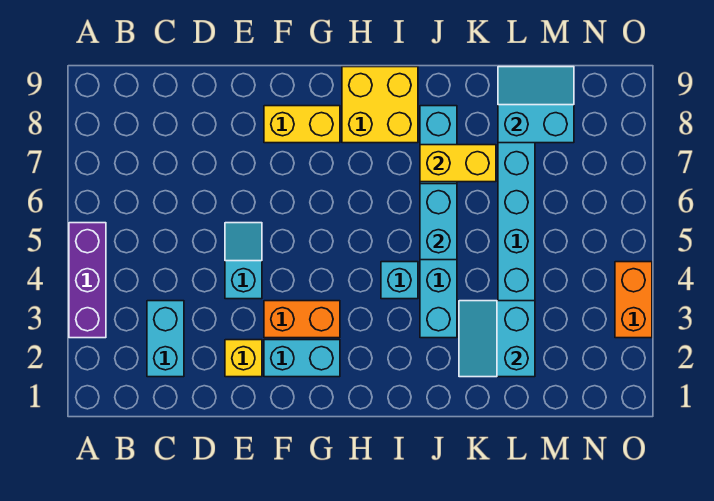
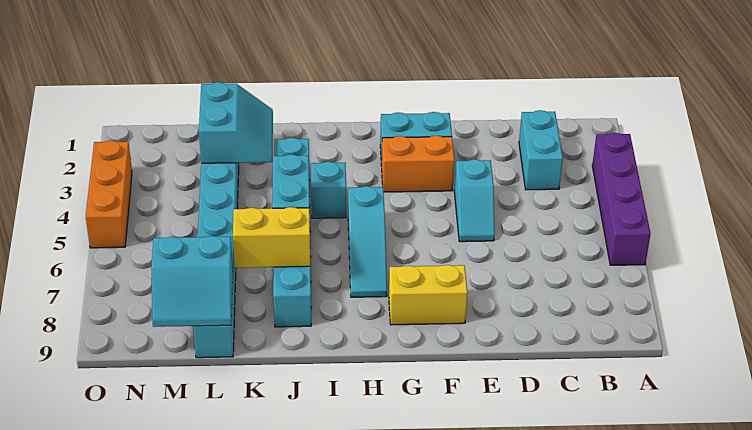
purple 1x3 brick [69,223,106,338] -> purple 1x4 brick [592,133,651,265]
yellow 1x1 brick [225,340,262,377] -> none
none -> cyan 1x3 slope [348,186,387,297]
yellow 2x2 brick [342,67,418,143] -> none
orange 1x2 brick [615,262,652,338] -> orange 1x3 brick [86,140,132,248]

